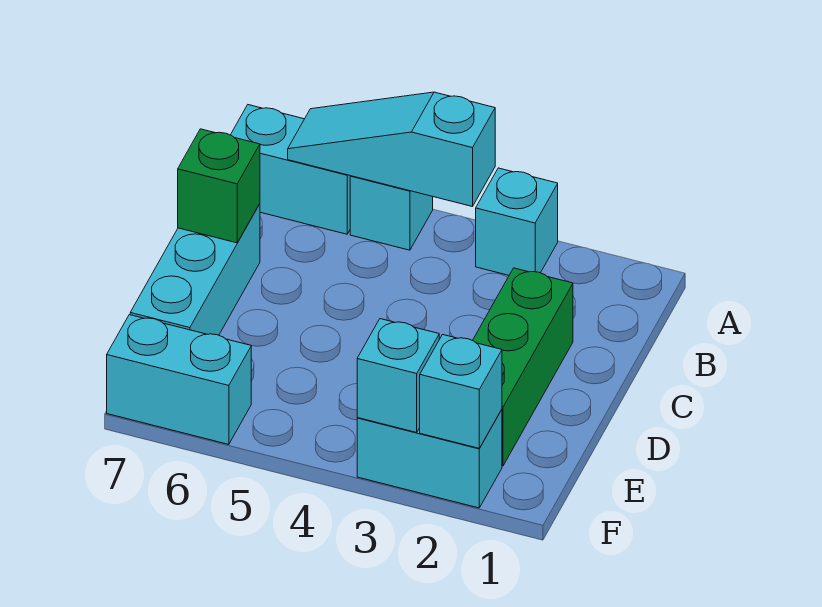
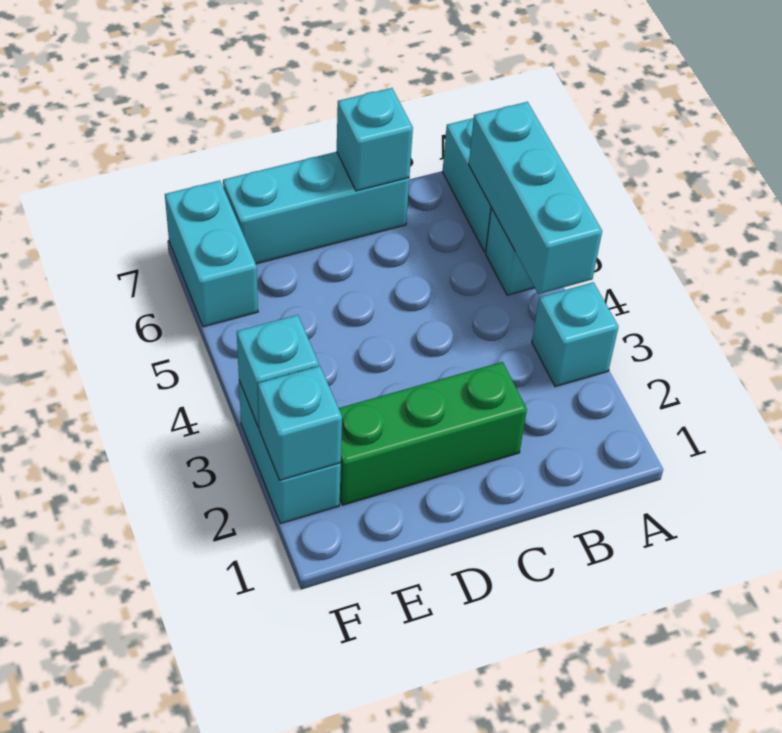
cyan 1x3 slope [288,92,495,207] -> cyan 1x3 brick [469,102,602,294]
green 1x1 brick [178,129,260,243] -> cyan 1x1 brick [337,88,413,191]

